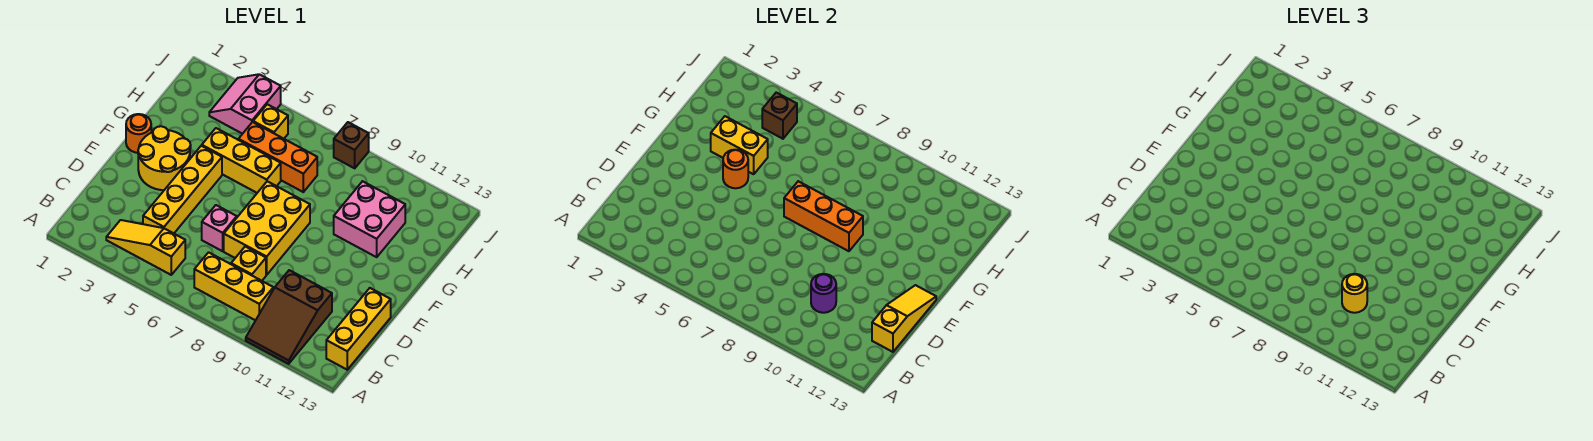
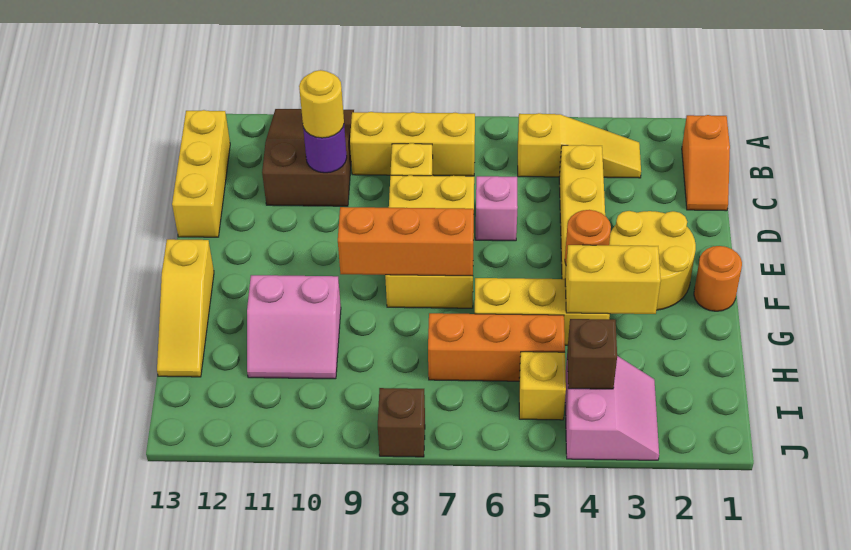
none -> orange 1x2 slope [682,115,730,211]
yellow 1x3 slope [872,285,936,352] -> yellow 1x3 slope moved to [157,239,214,377]
pink 2x2 brick [334,181,405,257] -> pink 2x2 slope [247,275,341,379]

